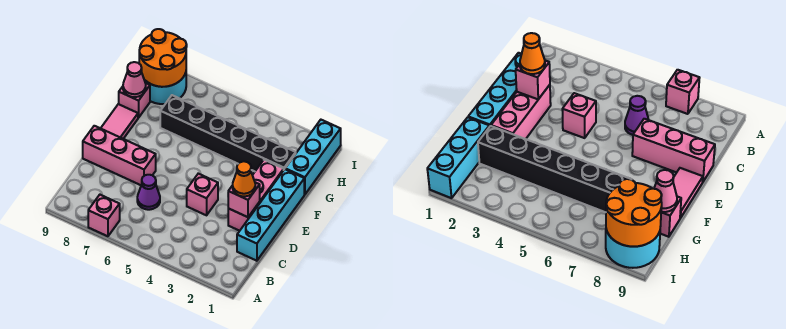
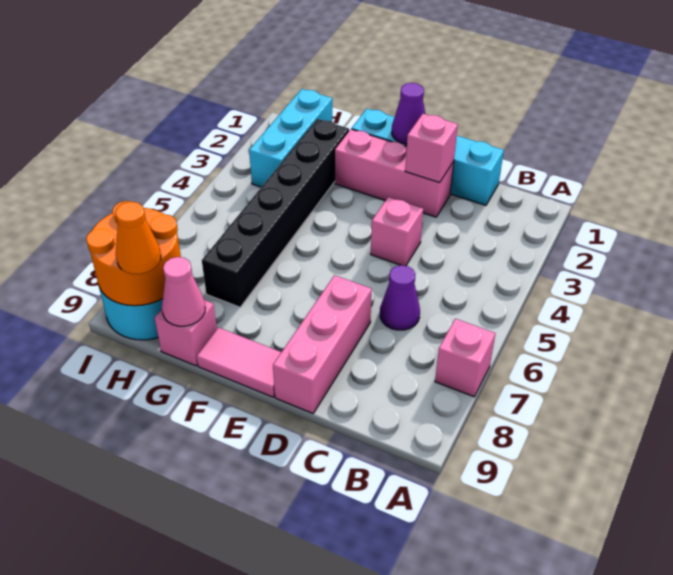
orange 1x1 cone [233,161,255,196] -> orange 1x1 cone moved to [115,202,161,274]
none -> purple 1x1 cone [392,83,425,144]
cyan 1x3 brick [285,120,341,194] -> cyan 1x3 brick turned to [249,89,332,187]

